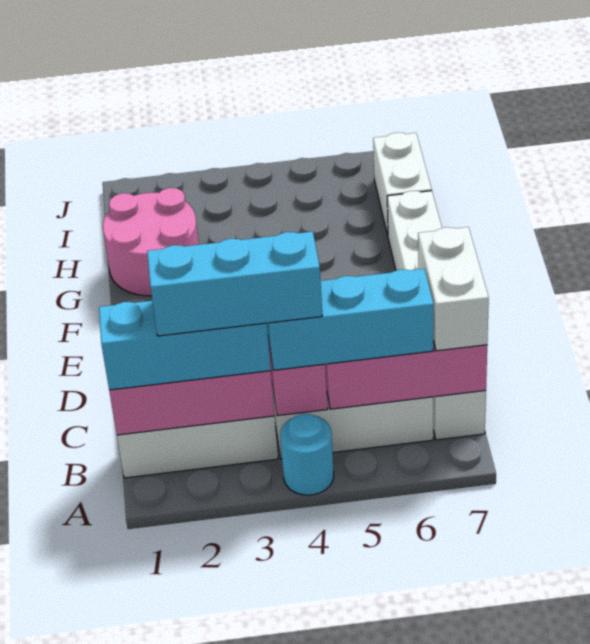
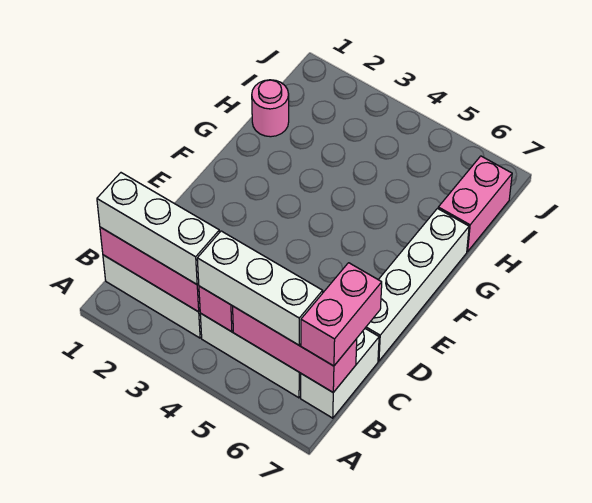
cyan 1x1 round brick [280,414,334,495] -> none
cyan 1x3 brick [99,301,271,390] -> white 1x3 brick [97,173,220,284]
cyan 1x3 brick [147,232,322,336] -> none
cyan 1x3 brick [267,269,434,370] -> white 1x3 brick [197,231,323,345]
white 1x2 brick [418,227,489,351] -> pink 1x2 brick [301,263,382,366]
pink 2x2 round brick [103,188,199,296] -> pink 1x1 round brick [252,80,289,137]
white 1x2 brick [373,133,432,235] -> pink 1x2 brick [438,156,512,252]

